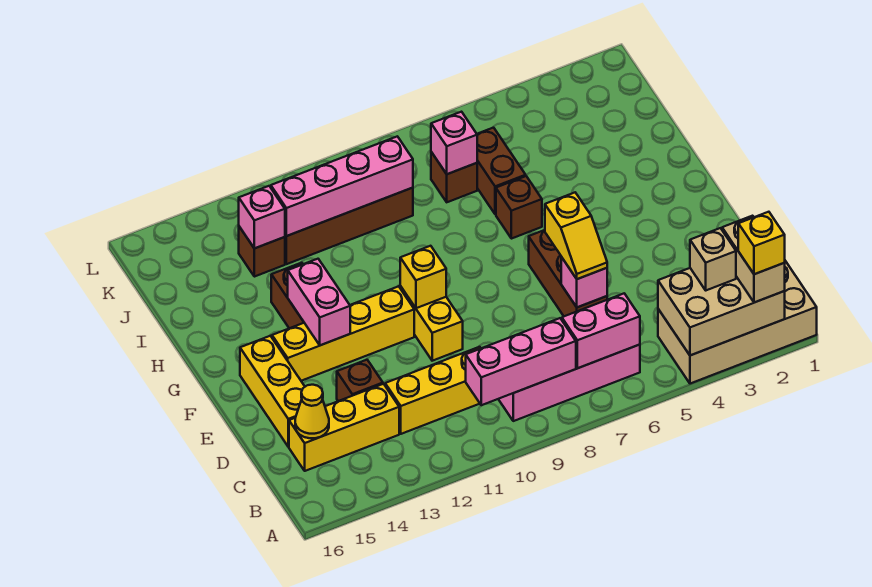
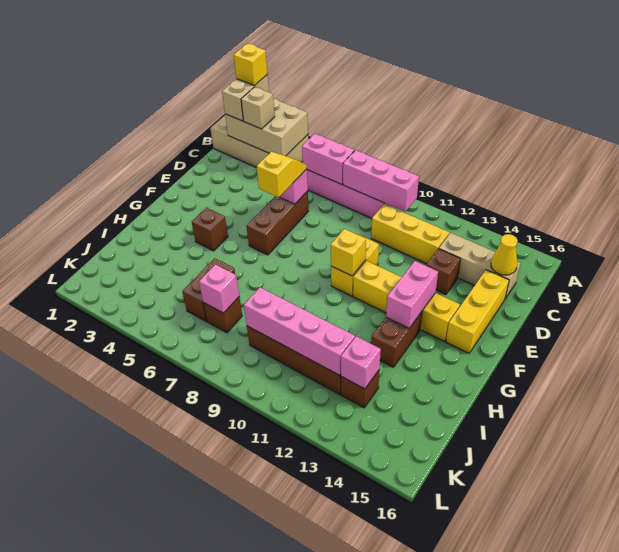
yellow 1x3 brick [289,384,399,471] -> tan 1x3 brick [439,233,521,299]
brown 1x1 brick [496,176,542,239] -> brown 1x1 brick moved to [192,208,228,251]

